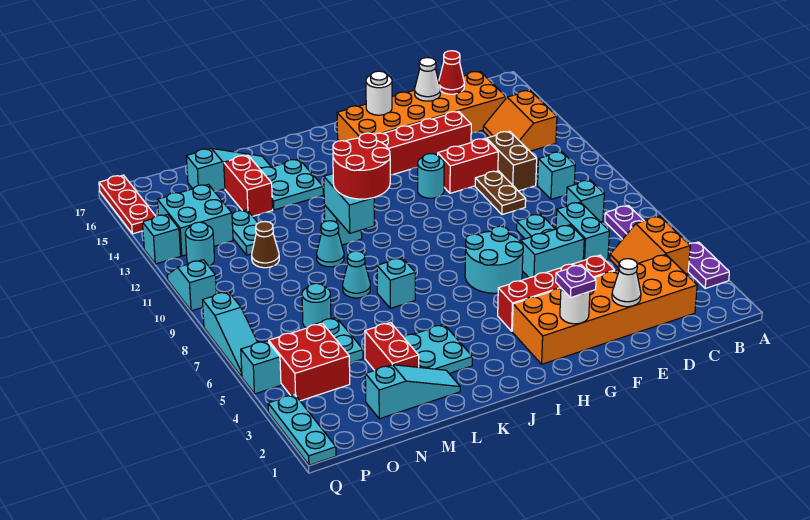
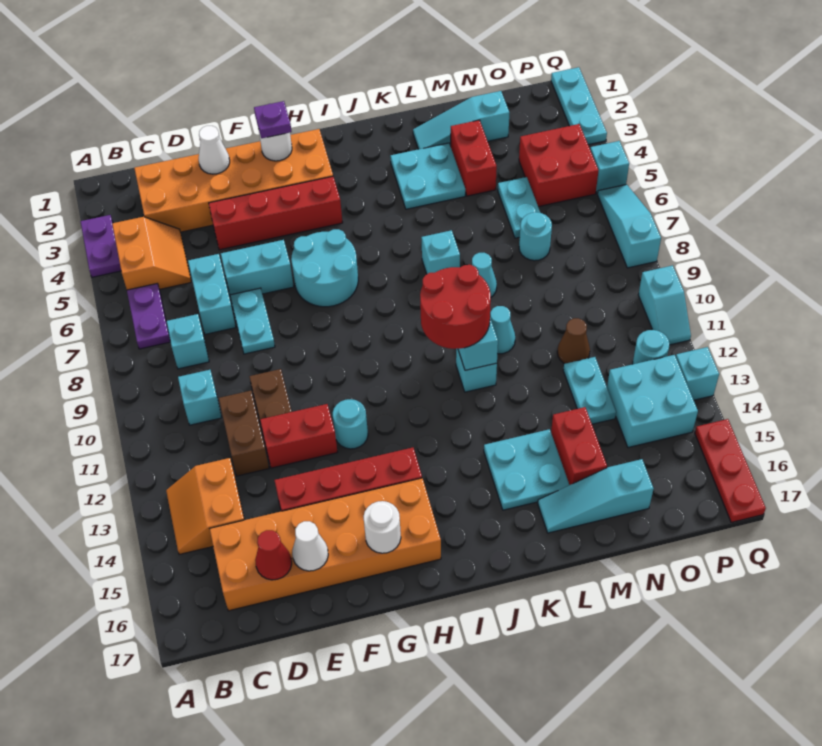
orange 2x2 slope [483,91,557,151] -> orange 2x2 slope turned to [166,458,244,554]

